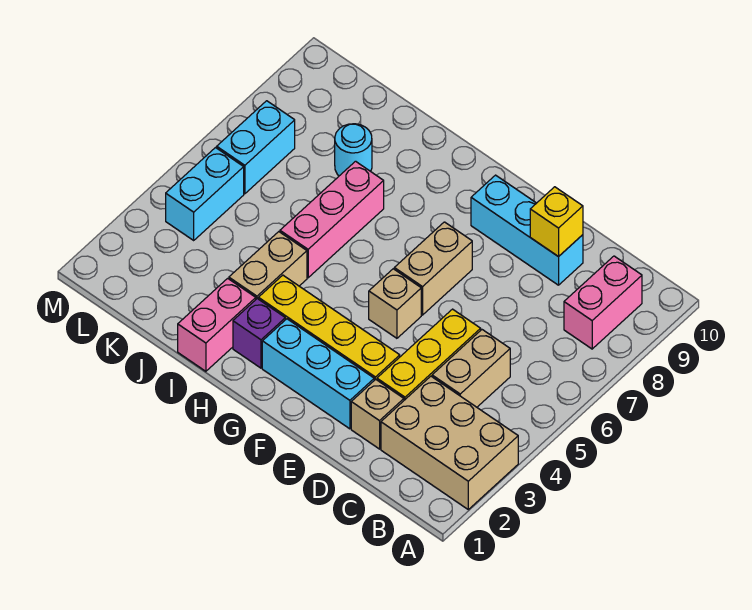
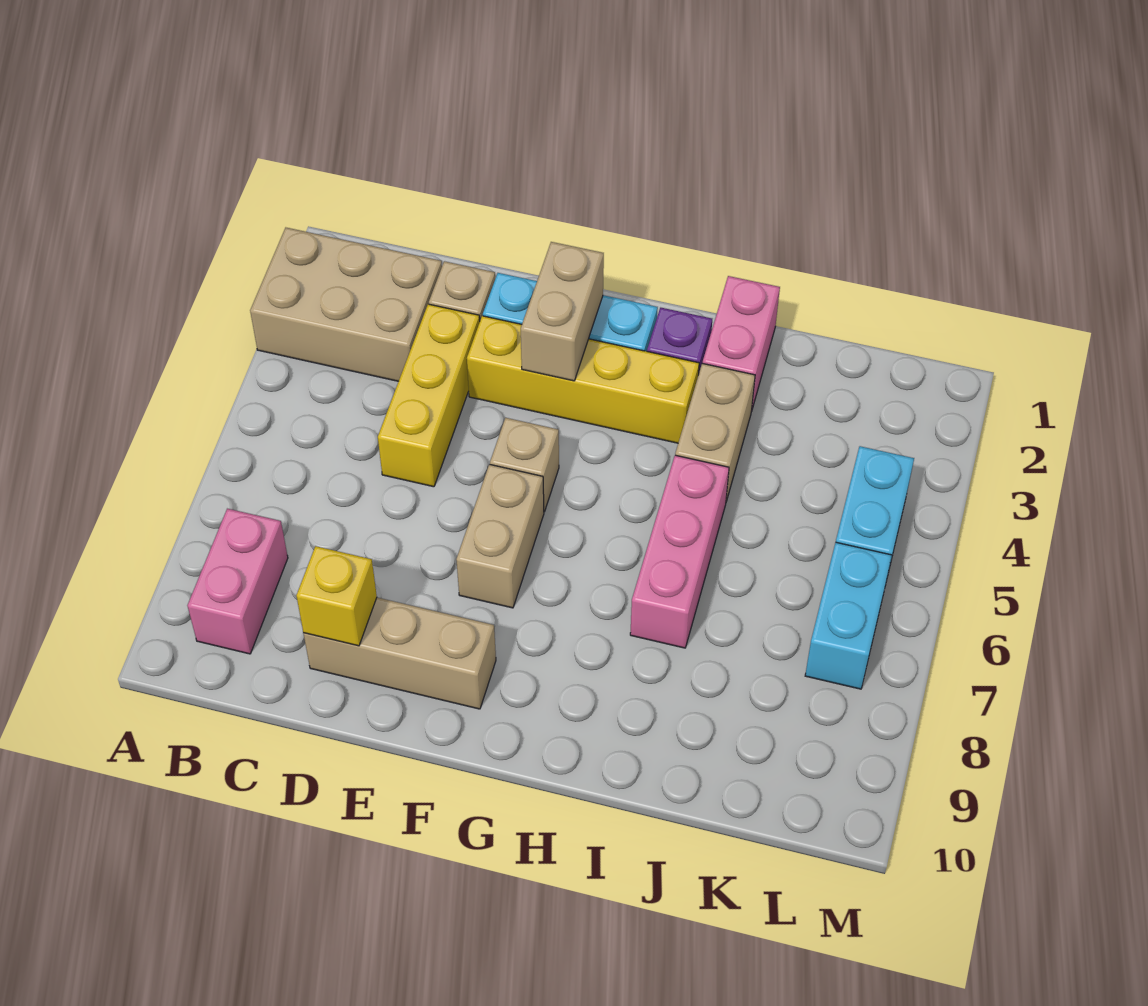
tan 1x2 brick [432,330,510,407] -> tan 1x2 brick moved to [521,242,604,381]
cyan 1x3 brick [471,175,583,285] -> tan 1x3 brick [303,598,496,709]
cyan 1x1 round brick [335,124,372,176] -> none

